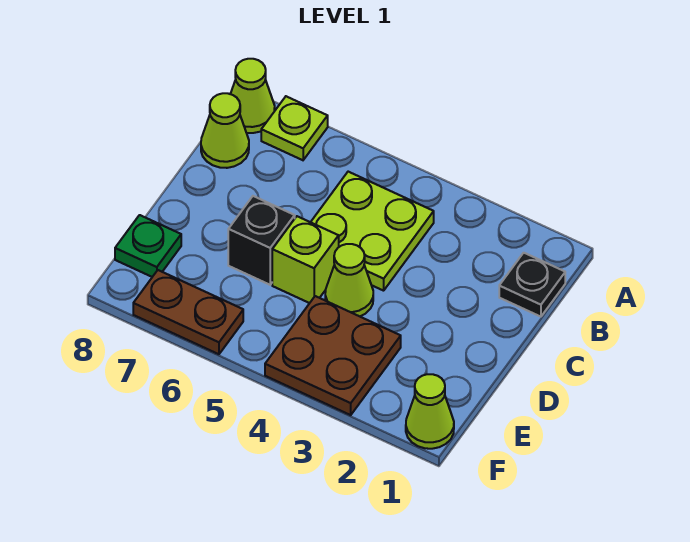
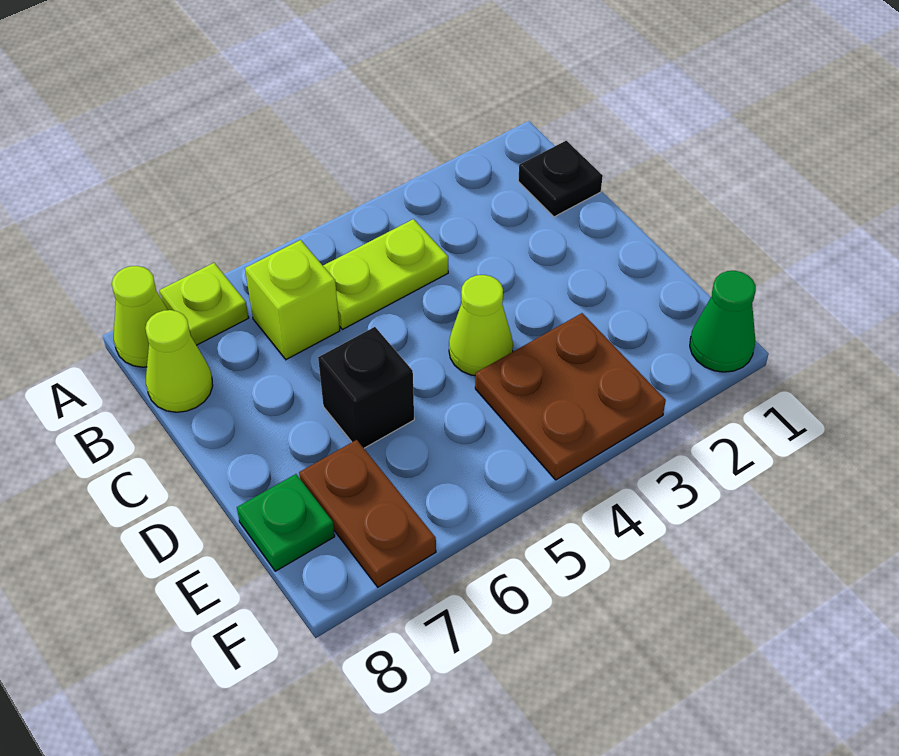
lime 2x2 plate [311,172,434,291] -> lime 1x2 plate [323,219,448,330]
lime 1x1 brick [272,216,339,303] -> lime 1x1 brick moved to [245,240,340,360]
lime 1x1 cone [406,374,454,449] -> green 1x1 cone [690,271,756,372]
brown 1x2 plate [133,270,243,354] -> brown 1x2 plate turned to [299,440,436,587]

